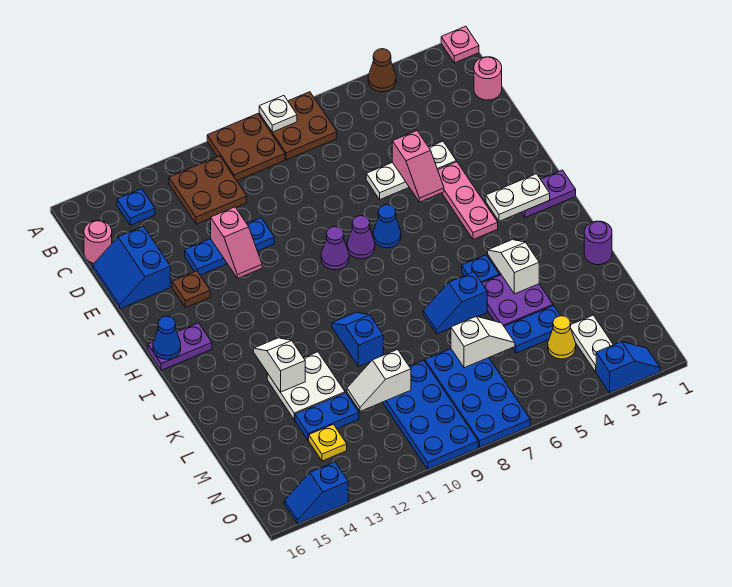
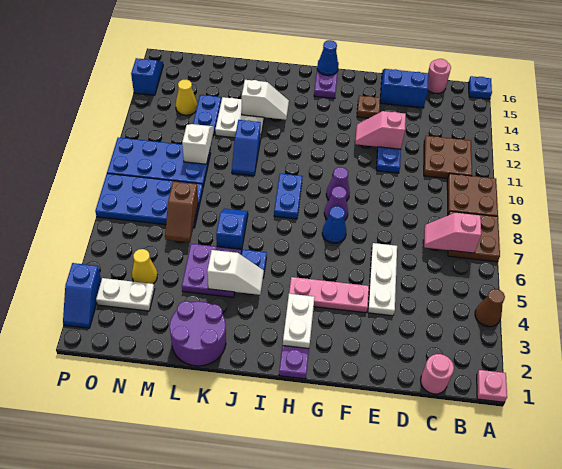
white 1x1 plate [259,96,297,132] -> none
blue 1x1 plate [117,189,155,225] -> blue 1x1 plate moved to [469,76,492,99]
pink 1x2 slope [392,131,444,202] -> pink 1x2 slope moved to [424,213,481,253]
blue 1x2 slope [332,312,383,367] -> blue 1x2 slope turned to [232,120,261,176]
purple 1x1 round brick [584,221,612,265] -> purple 2x2 round brick [170,301,226,366]
blue 1x2 plate [504,306,560,353] -> blue 1x2 plate moved to [274,174,303,219]
white 1x2 slope [451,316,515,368] -> brown 1x2 slope [165,181,198,242]
yellow 1x1 plate [309,424,347,461] -> yellow 1x1 cone [176,80,197,115]

